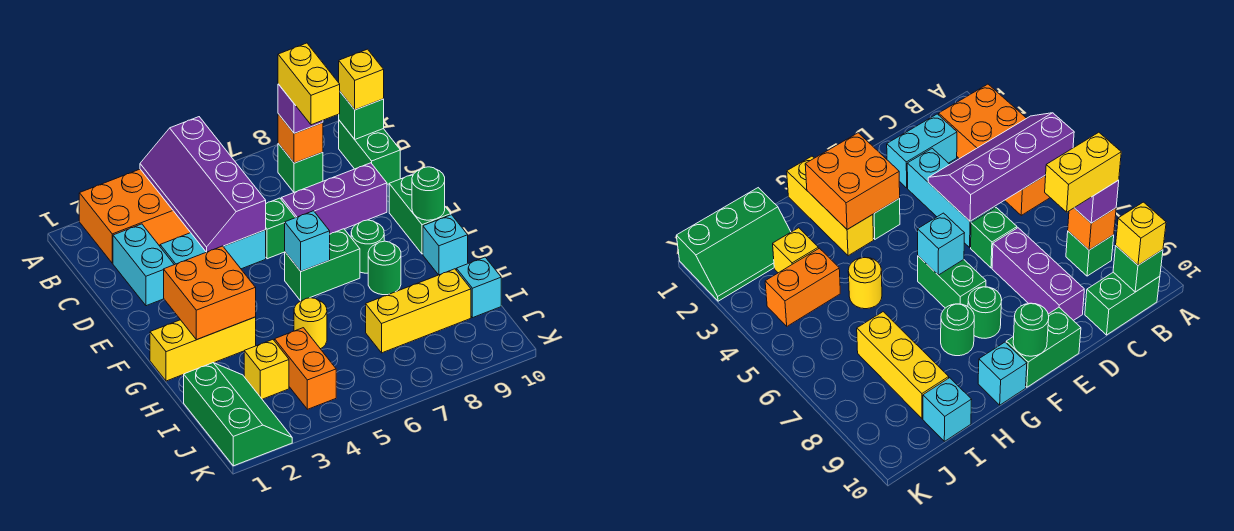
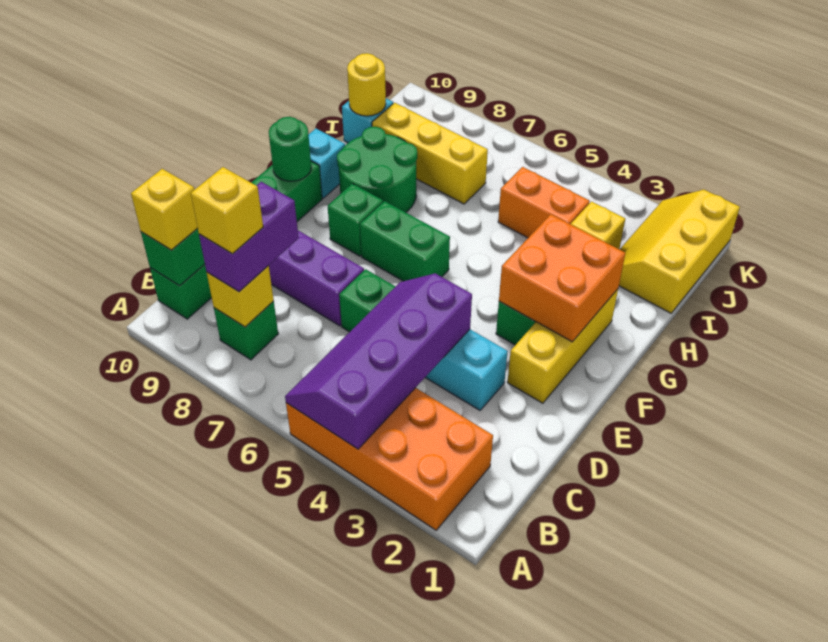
purple 2x4 slope [140,117,266,252] -> purple 2x4 slope turned to [285,273,472,449]
orange 1x1 brick [278,114,323,163] -> yellow 1x1 brick [207,266,274,327]
purple 1x1 brick [278,84,323,133] -> purple 1x2 brick [199,182,299,292]
yellow 1x2 brick [278,43,340,125] -> yellow 1x1 brick [191,167,263,254]
cyan 1x2 brick [113,224,174,306] -> none
cyan 1x1 brick [285,211,330,271] -> none
green 1x1 round brick [351,220,384,273] -> green 1x1 brick [328,184,383,256]
yellow 1x3 brick [150,317,256,381] -> yellow 1x3 brick turned to [507,289,618,403]
green 1x1 round brick [368,241,401,295] -> green 2x2 round brick [337,127,417,212]
yellow 1x1 round brick [294,298,327,349] -> yellow 1x1 round brick moved to [347,53,386,116]
green 2x3 slope [184,363,292,466] -> yellow 2x3 slope [619,190,740,313]
orange 1x2 brick [275,328,336,409] -> orange 1x2 brick turned to [498,167,590,238]

